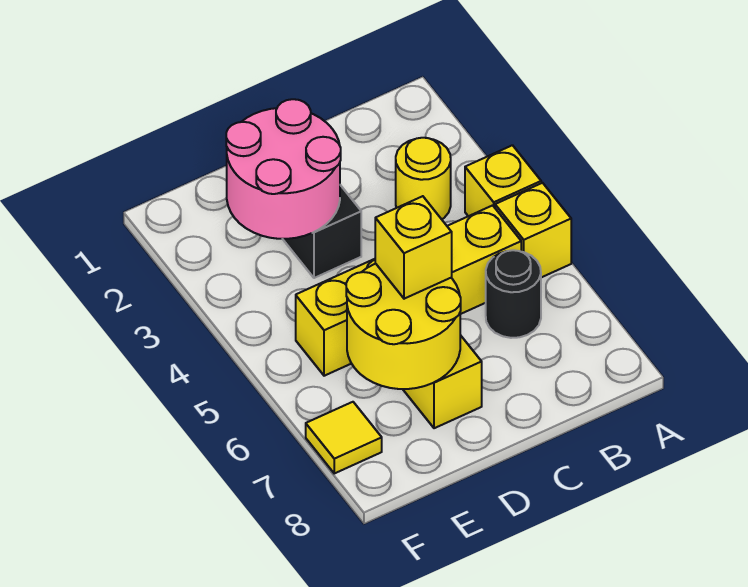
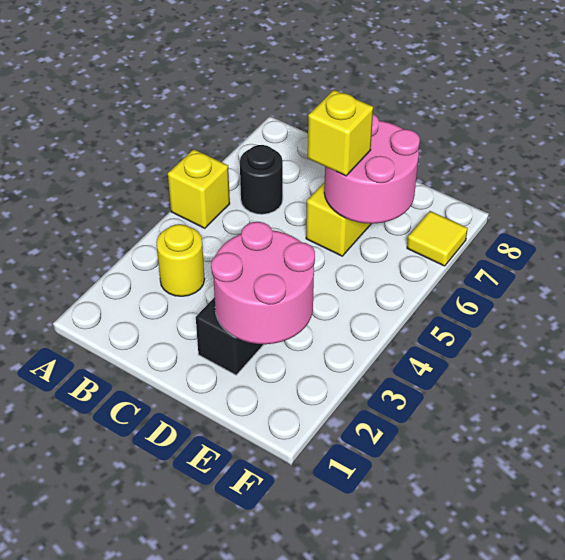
yellow 1x1 brick [465,145,541,216] -> none
yellow 1x4 brick [296,205,521,376] -> none
yellow 2x2 round brick [346,264,461,389] -> pink 2x2 round brick [324,114,420,224]

